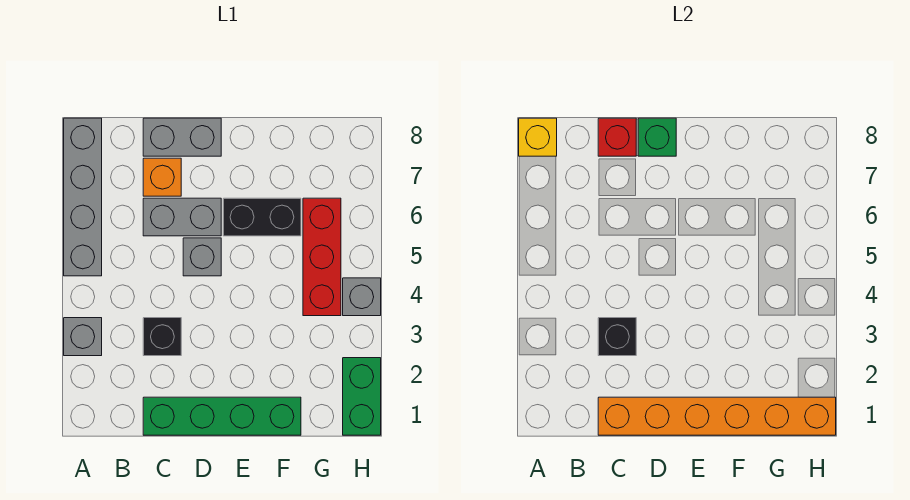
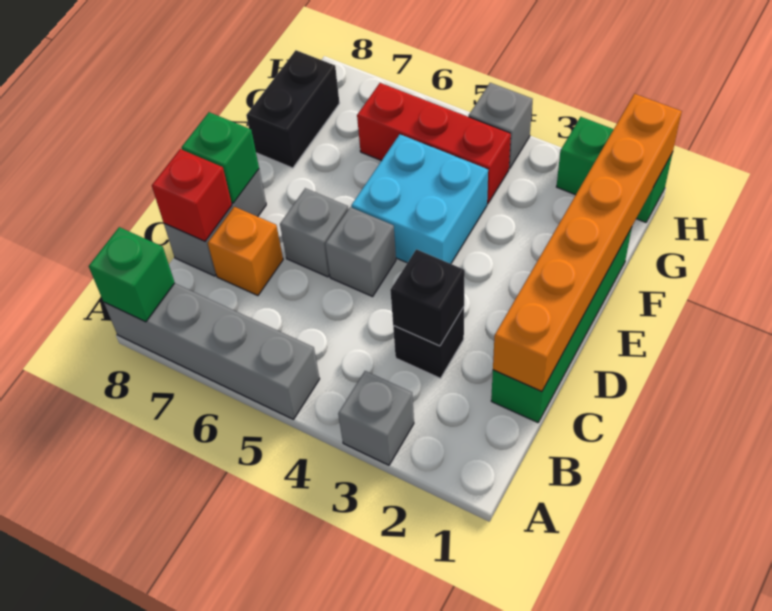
yellow 1x1 brick [519,118,557,156] -> green 1x1 brick [89,227,175,322]
grey 1x2 brick [143,198,221,236] -> grey 1x1 brick [280,188,348,277]
none -> cyan 2x2 brick [351,134,488,264]
black 1x2 brick [223,198,301,236] -> black 1x2 brick moved to [246,50,339,168]

